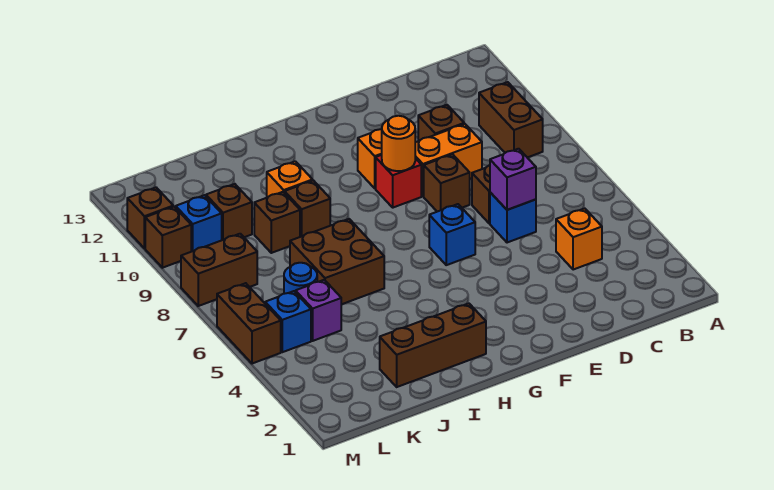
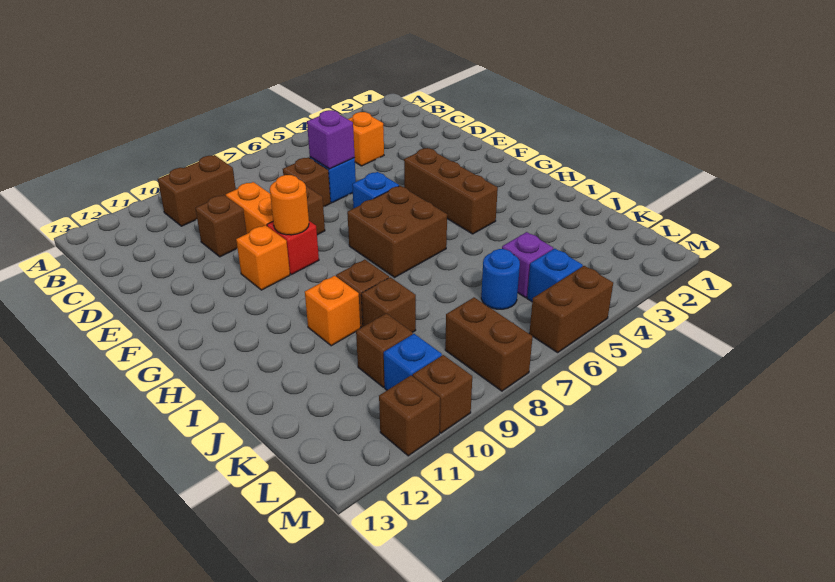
brown 1x3 brick [380,303,486,387] -> brown 1x3 brick moved to [404,148,498,234]
brown 2x2 brick [290,219,384,304] -> brown 2x2 brick moved to [347,186,447,277]

